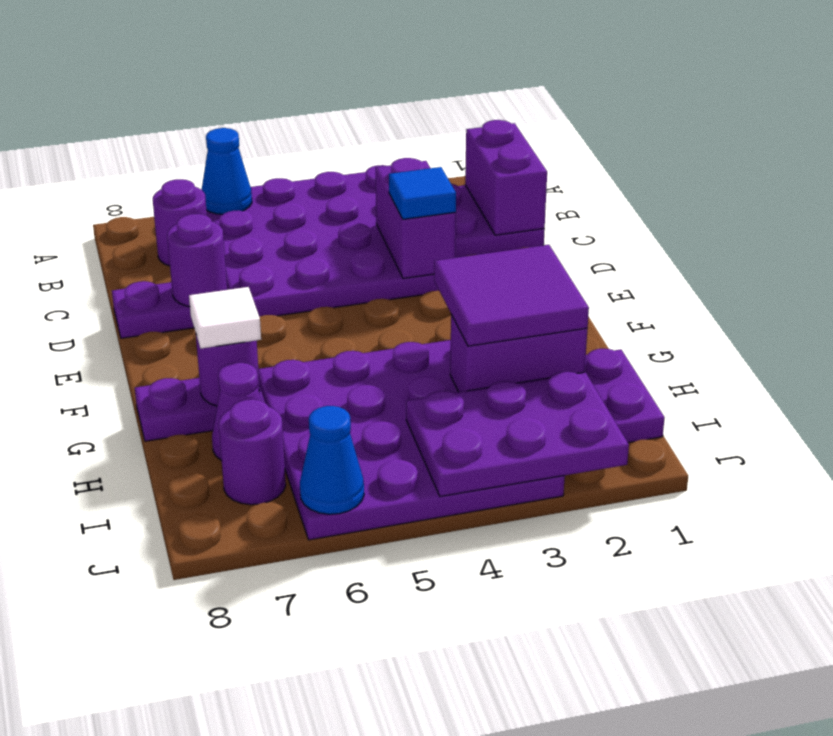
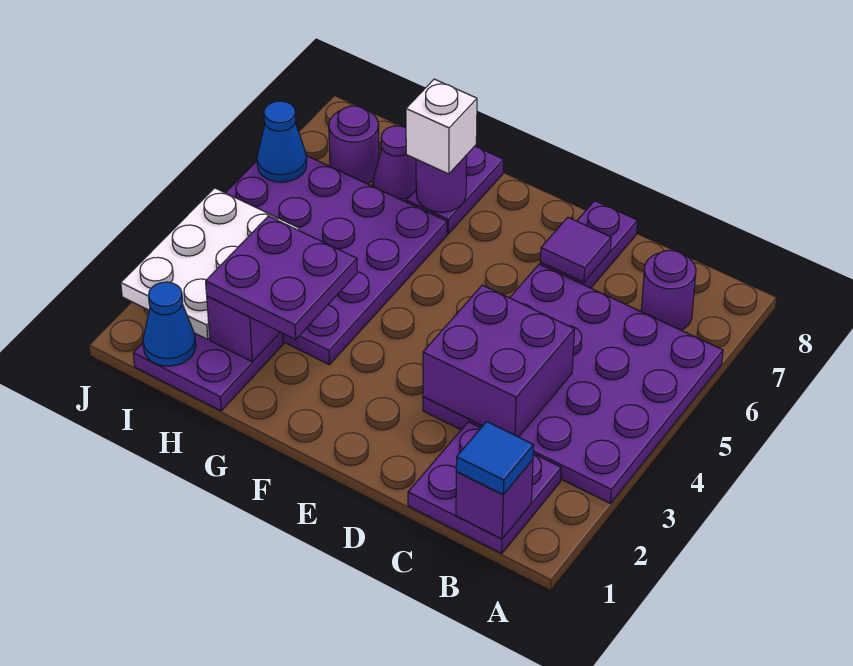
blue 1x1 cone [201,128,252,215] -> blue 1x1 cone moved to [143,282,196,366]
purple 1x2 brick [465,120,547,235] -> purple 1x1 brick [456,460,533,539]
purple 1x2 brick [376,158,456,278] -> purple 2x2 brick [423,285,574,437]
blue 1x1 tile [389,167,456,219] -> blue 1x1 tile moved to [456,422,534,495]
purple 1x1 round brick [167,214,227,307] -> purple 1x1 tile [540,218,611,282]
purple 2x2 tile [434,245,589,346] -> purple 2x2 plate [206,216,357,339]
white 1x1 tile [189,287,261,349] -> white 1x1 brick [406,79,477,174]
purple 2x3 plate [406,372,629,496] -> white 2x3 plate [121,188,299,339]

